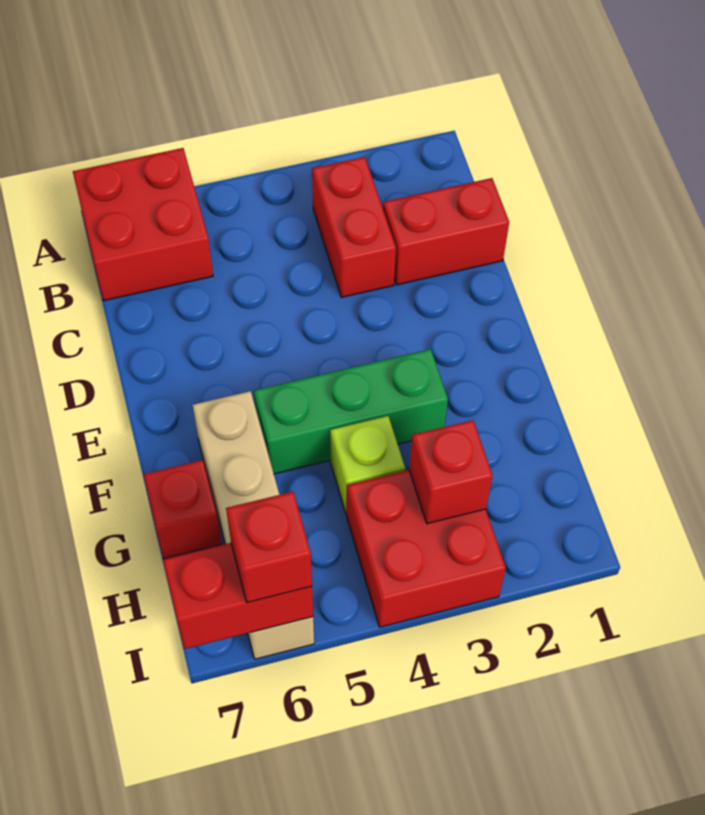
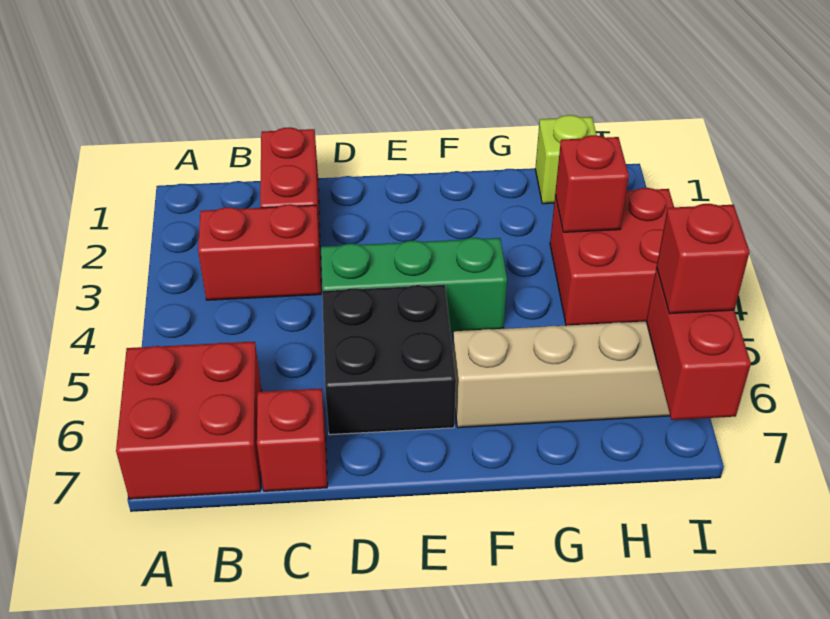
none -> black 2x2 brick [322,285,456,435]
green 1x3 brick [254,349,448,474] -> green 1x3 brick turned to [321,238,507,332]
lime 1x1 brick [330,416,405,514] -> lime 1x1 brick moved to [535,115,597,204]
red 1x1 brick [144,460,222,559] -> red 1x1 brick moved to [257,389,327,491]

